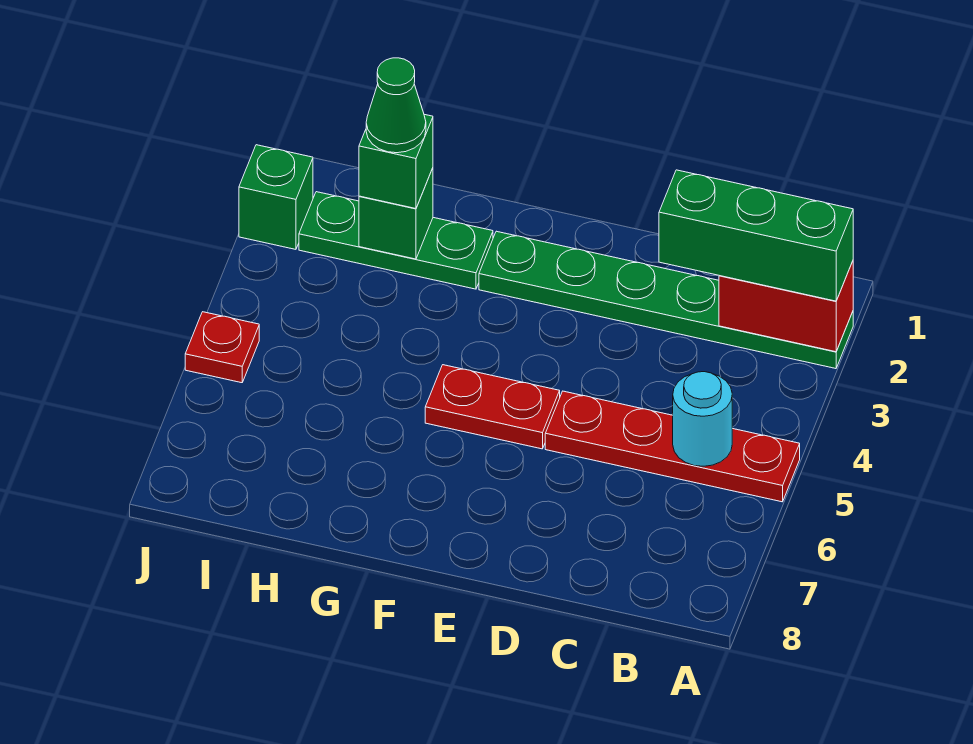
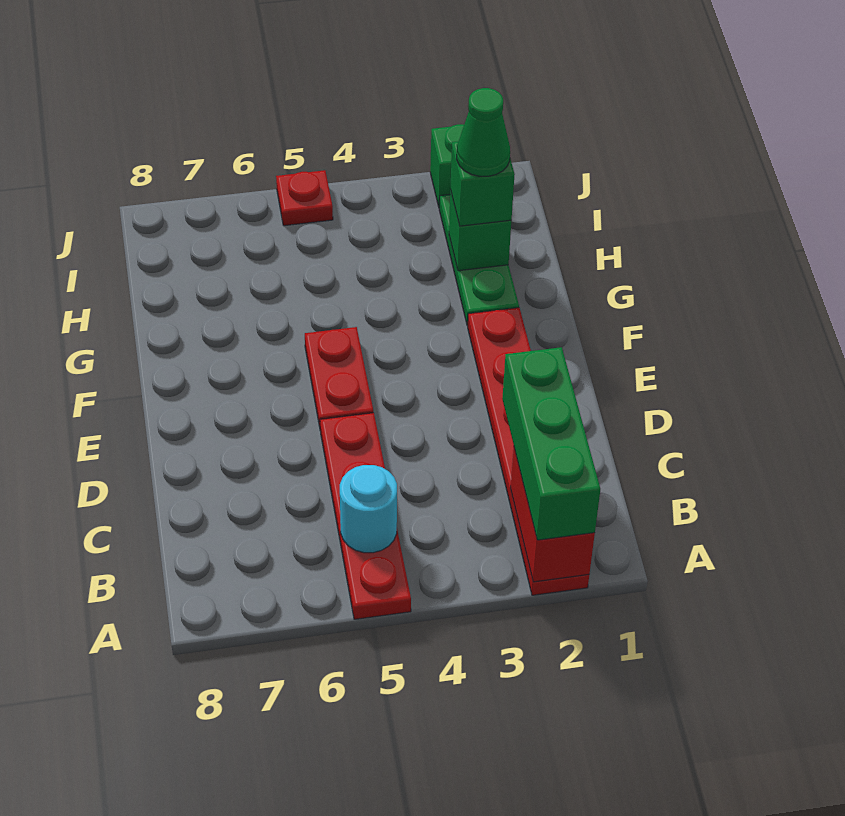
green 1x6 plate [479,231,853,369] -> red 1x6 plate [468,308,589,595]

